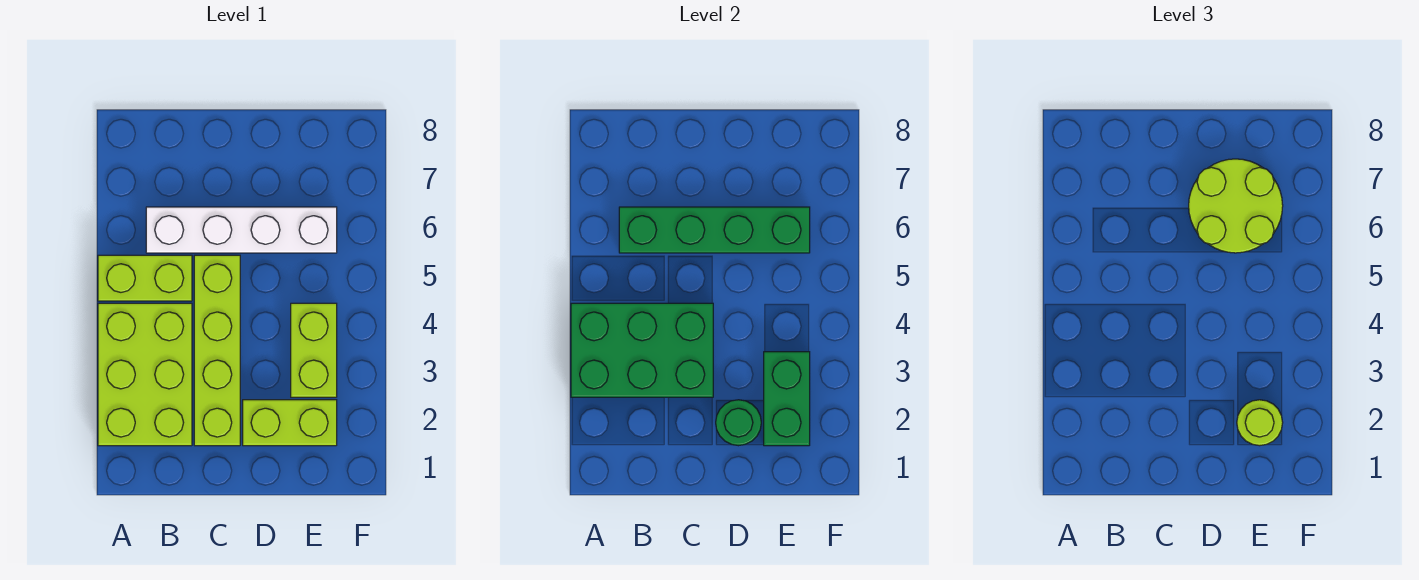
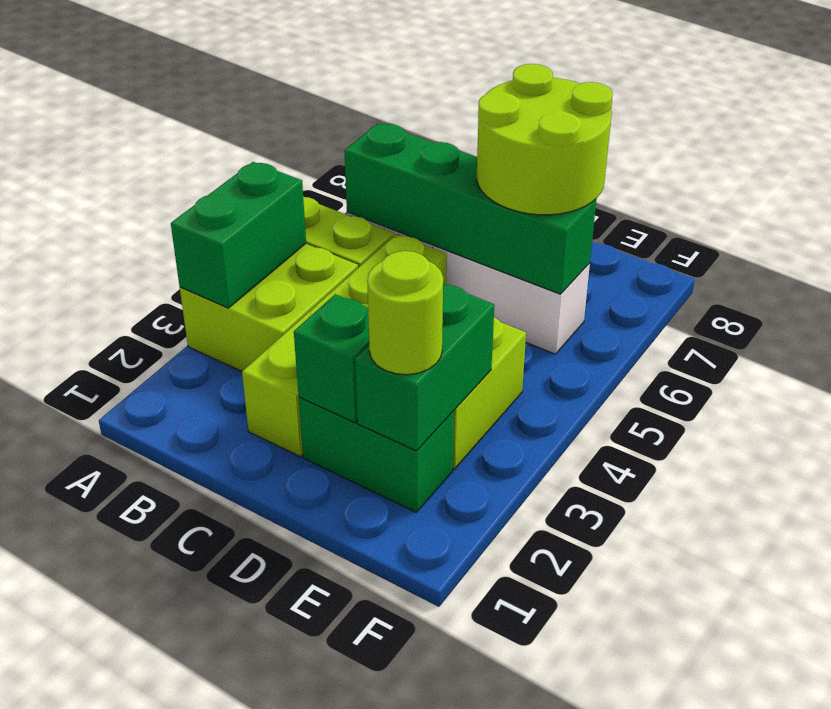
lime 2x3 brick [98,303,192,446] -> lime 2x2 brick [180,244,358,371]
green 2x3 brick [571,303,713,397] -> green 1x2 brick [171,162,306,308]
lime 1x2 brick [243,400,337,446] -> green 1x2 brick [299,397,454,512]
green 1x1 round brick [716,400,761,446] -> green 1x1 brick [294,294,369,423]

